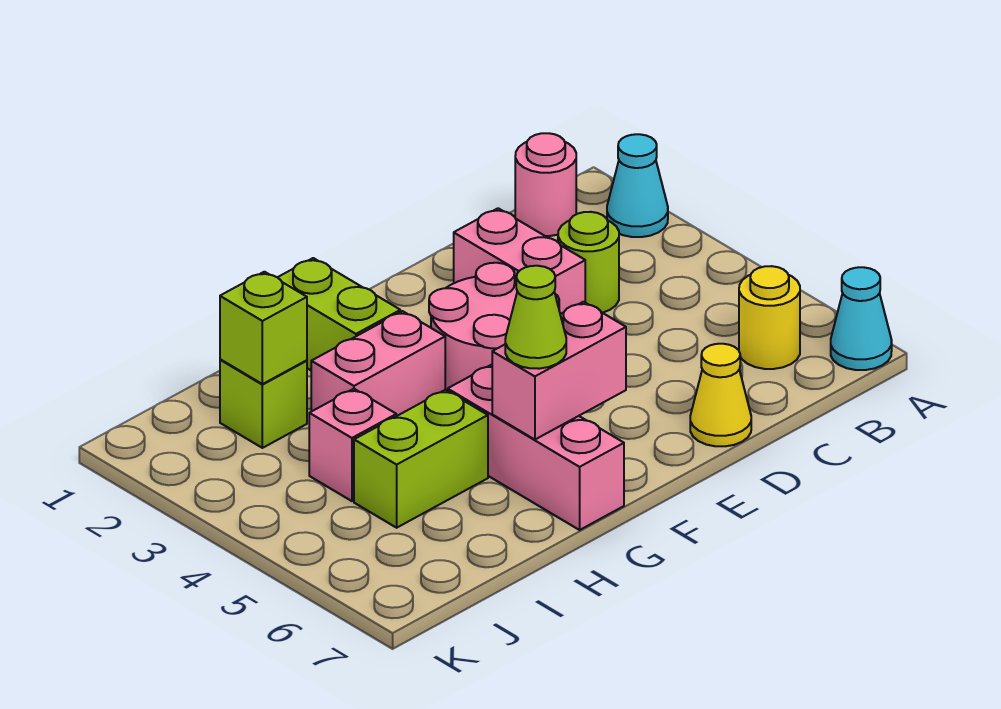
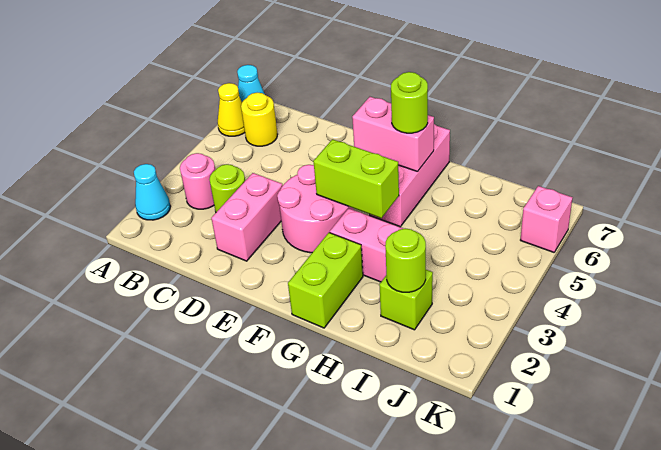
pink 1x1 round brick [515,133,576,236] -> pink 1x1 round brick moved to [180,153,215,209]
yellow 1x1 cone [690,344,751,446] -> yellow 1x1 cone moved to [218,83,245,136]
lime 1x1 cone [505,266,566,369] -> lime 1x1 round brick [391,72,428,133]
lime 1x2 brick [354,390,488,528] -> lime 1x2 brick moved to [313,139,399,218]
lime 1x1 brick [220,272,307,384] -> lime 1x1 round brick [385,229,426,292]
pink 1x1 brick [309,389,396,501] -> pink 1x1 brick moved to [521,186,572,252]

